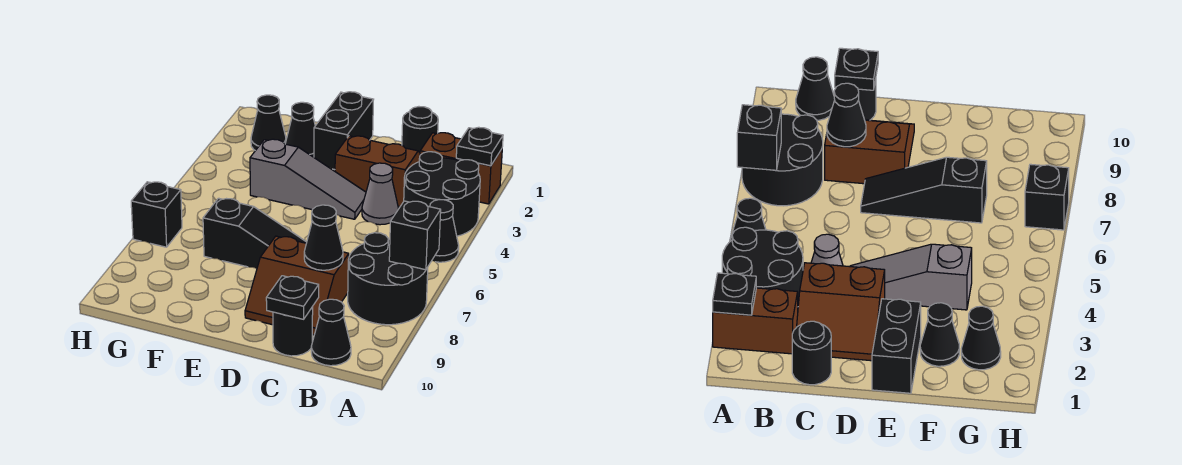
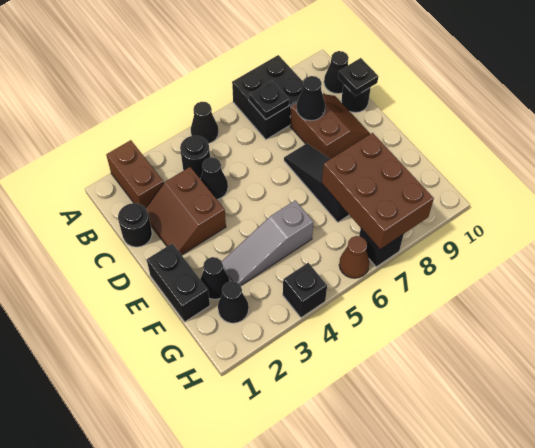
black 1x1 plate [456,127,503,166] -> black 1x1 plate moved to [249,81,289,119]
black 2x2 round brick [404,152,480,236] -> black 1x1 round brick [180,136,210,179]
black 2x2 round brick [348,233,428,325] -> black 2x2 brick [232,55,303,139]
black 1x1 brick [389,201,441,270] -> black 1x1 brick moved to [283,263,327,318]
grey 1x1 cone [362,163,398,225] -> black 1x1 cone [201,157,228,199]
grey 1x3 slope [250,139,366,219] -> grey 1x3 slope turned to [222,200,313,286]
black 1x2 brick [314,92,374,170] -> black 1x2 brick turned to [147,243,210,322]
none -> brown 2x3 brick [322,133,434,249]
none -> brown 1x1 cone [339,236,369,278]

